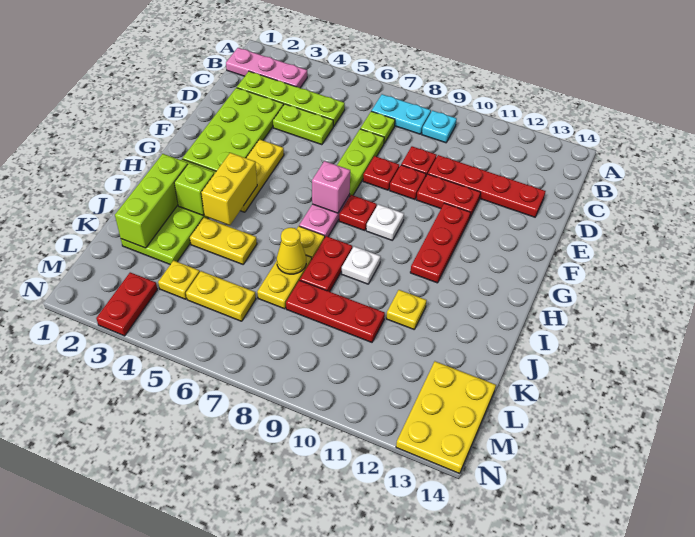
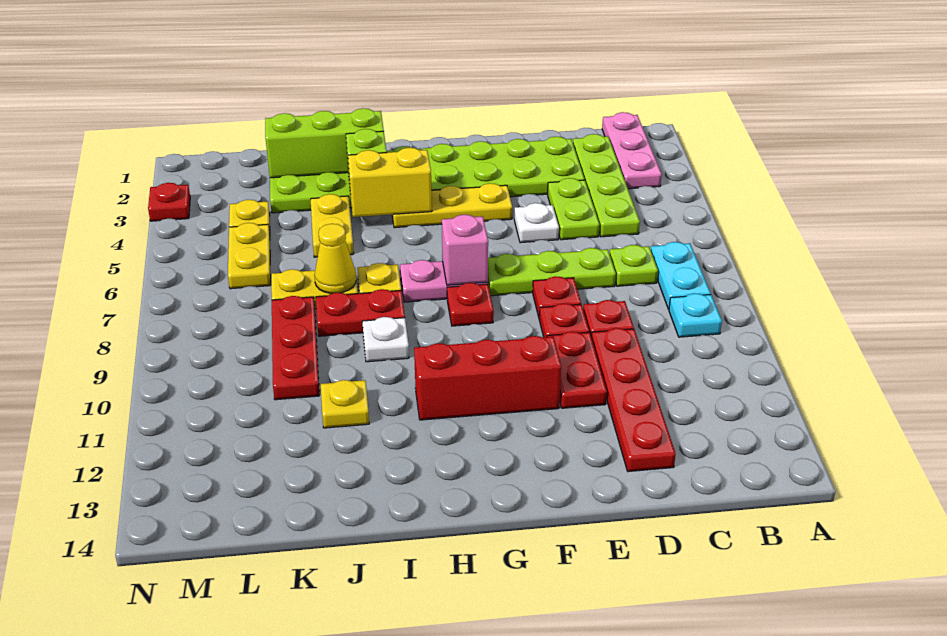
red 1x3 plate [410,203,471,283] -> red 1x3 brick [414,336,561,420]
white 1x1 plate [366,204,404,240] -> white 1x1 plate moved to [514,203,559,243]
yellow 2x3 plate [396,361,496,474] -> none
red 1x2 plate [96,272,157,336] -> red 1x1 plate [148,183,190,221]

